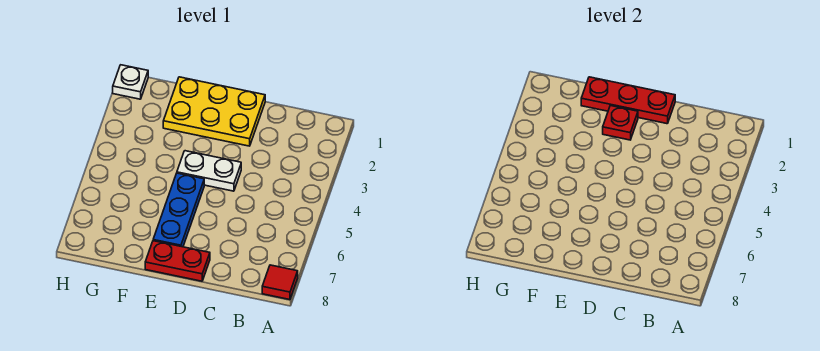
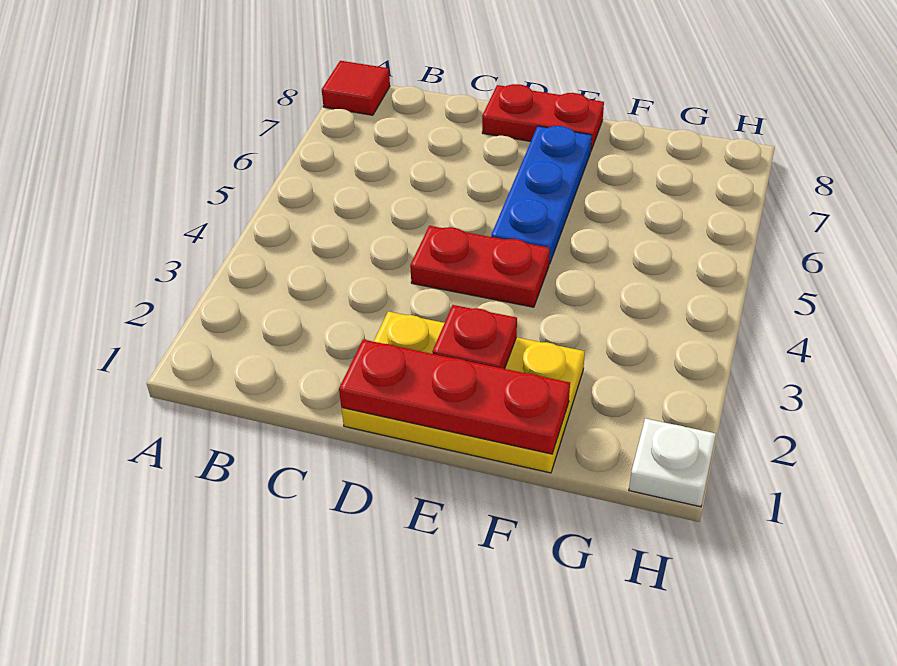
white 1x2 plate [177,151,241,191] -> red 1x2 plate [410,226,550,307]

